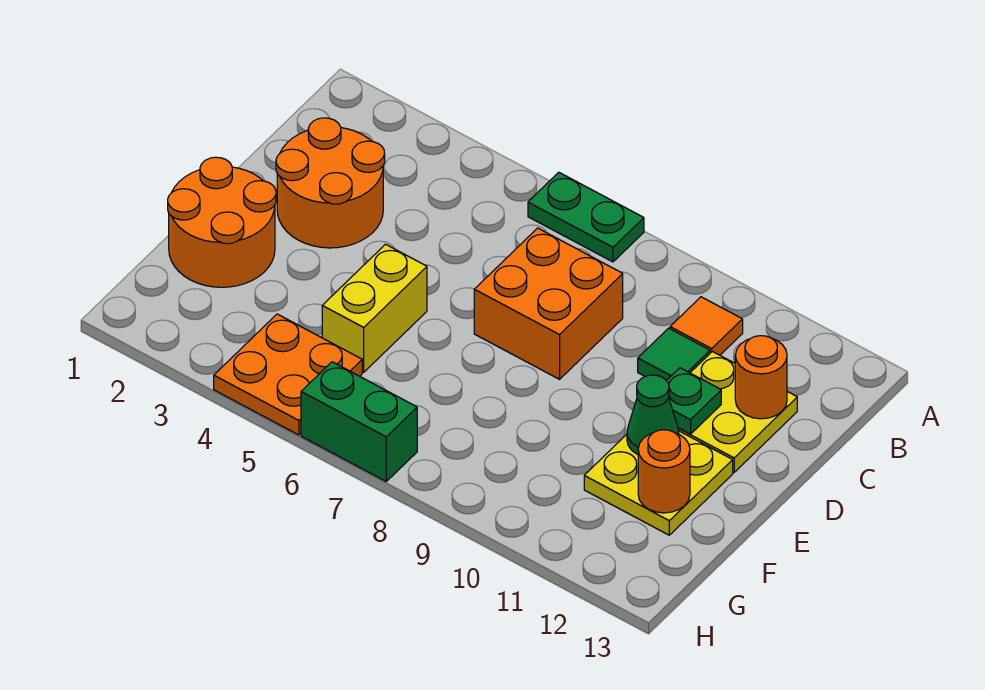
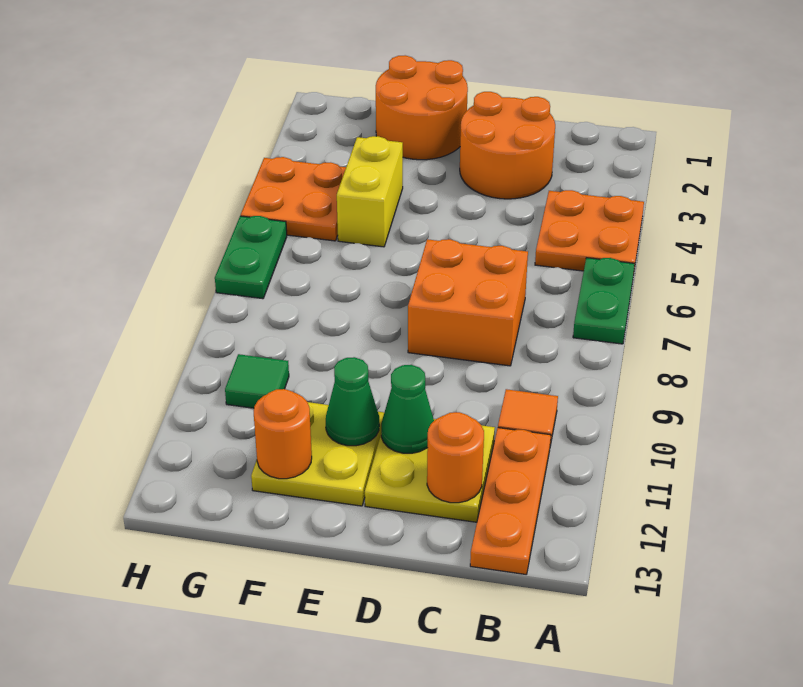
none -> orange 2x2 plate [535,190,644,271]
none -> orange 1x3 plate [470,428,551,574]
green 1x1 tile [638,328,710,380] -> green 1x1 tile moved to [225,354,289,408]
green 1x1 plate [667,368,721,434] -> green 1x1 cone [381,365,434,453]
yellow 1x2 brick [322,244,427,372] -> yellow 1x2 brick turned to [337,136,403,247]
green 1x2 brick [301,362,417,481] -> green 1x2 plate [215,216,287,299]

